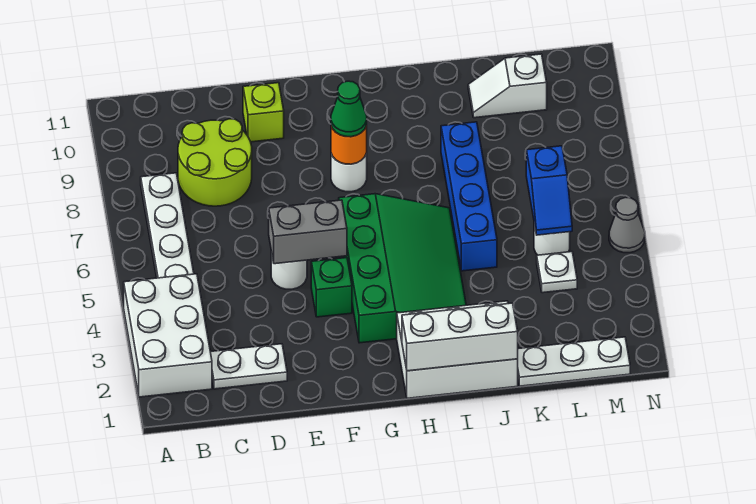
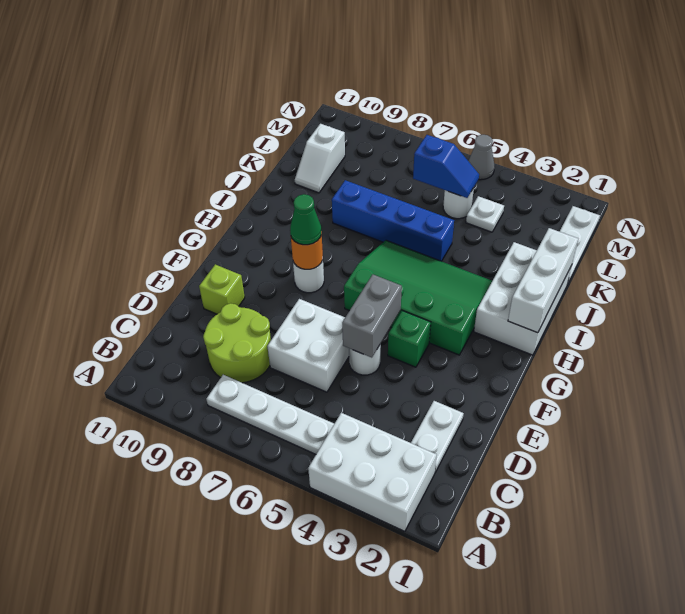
none -> white 2x2 brick [267,299,349,392]

